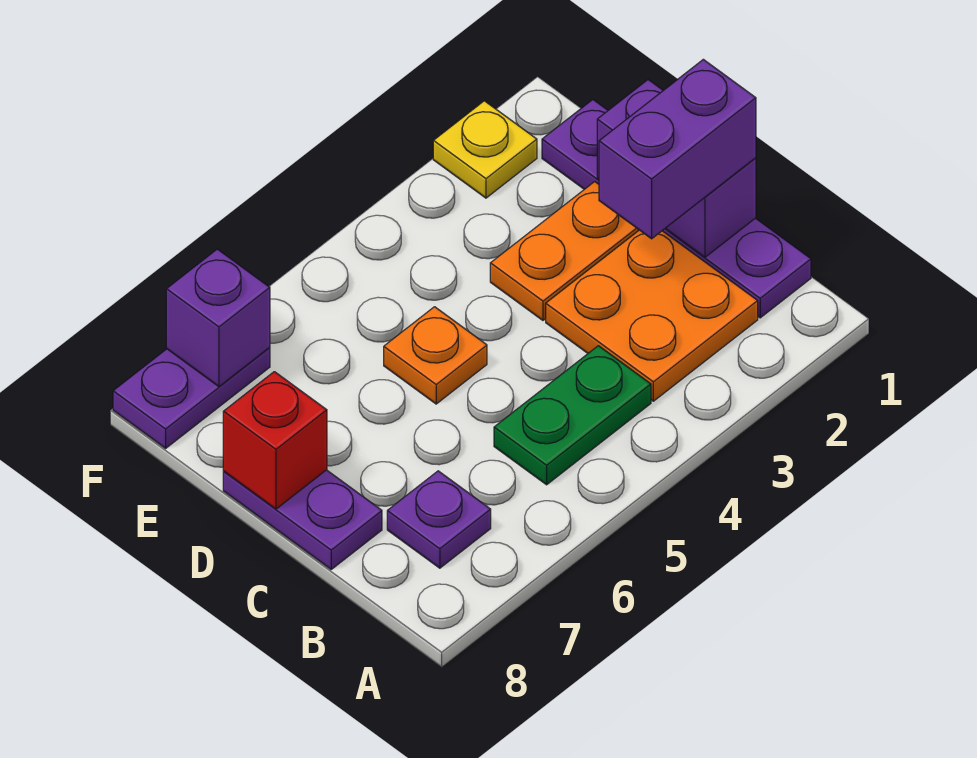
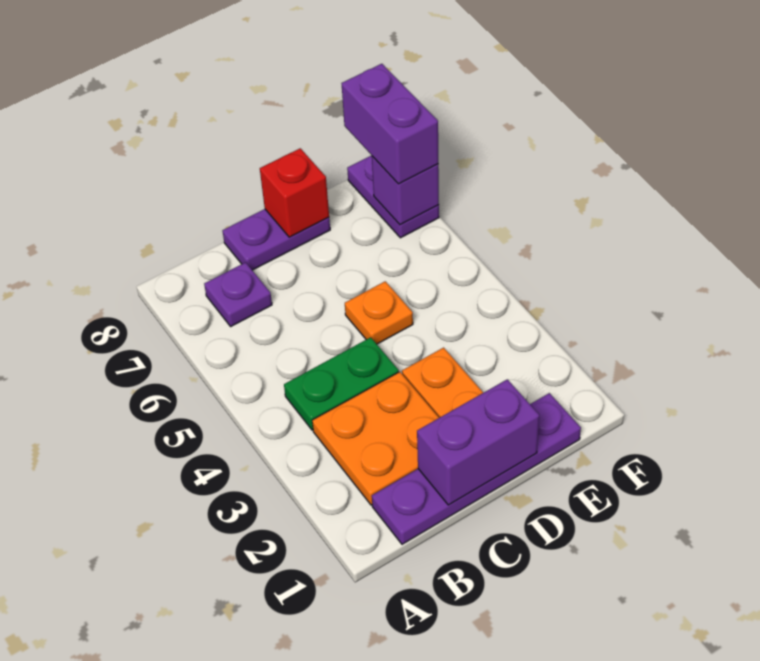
green 1x2 plate [494,346,651,485] -> green 1x2 plate turned to [284,337,399,430]
purple 1x2 brick [599,59,756,239] -> purple 1x2 brick moved to [341,64,438,184]
yellow 1x1 plate [433,101,537,198] -> none

